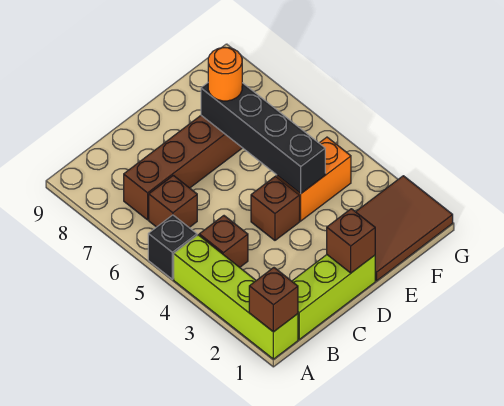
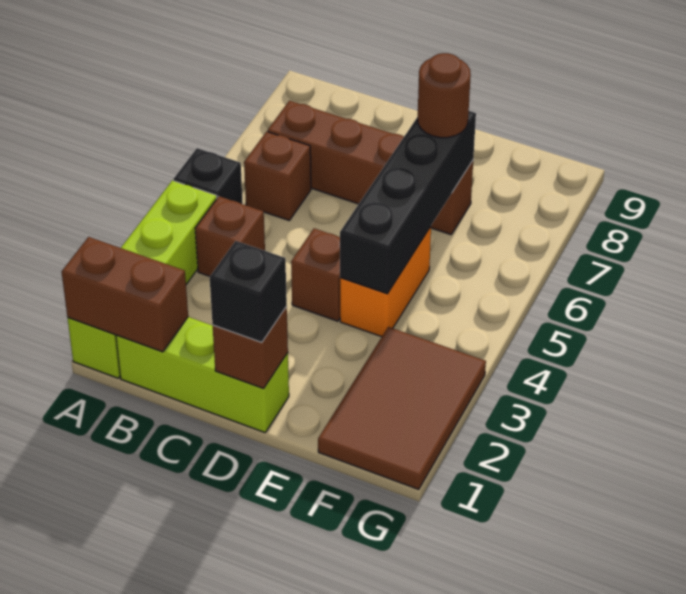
brown 1x1 brick [249,268,298,332] -> brown 1x2 brick [62,237,188,352]
none -> black 1x1 brick [210,241,287,342]
brown 2x3 tile [356,176,453,281] -> brown 2x3 tile turned to [318,327,486,490]
orange 1x2 brick [277,137,351,221] -> orange 1x2 brick turned to [340,227,431,337]
orange 1x1 round brick [208,47,242,101] -> brown 1x1 round brick [418,53,471,138]

